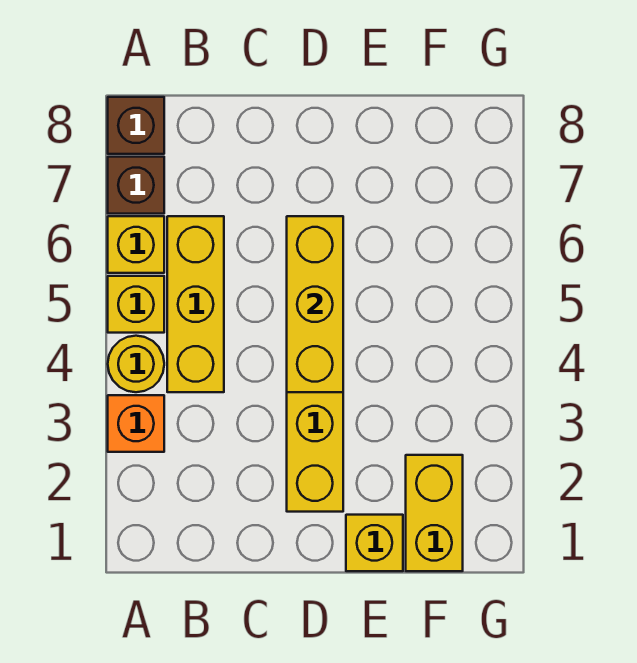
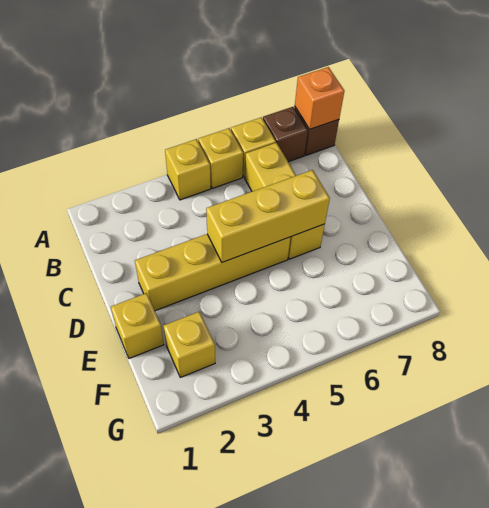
orange 1x1 brick [108,395,164,452] -> orange 1x1 brick moved to [295,67,344,129]
yellow 1x1 round brick [108,336,164,392] -> yellow 1x1 brick [165,139,211,200]
yellow 1x3 brick [167,216,224,392] -> yellow 1x3 brick turned to [245,143,325,259]
yellow 1x2 brick [406,455,463,571] -> yellow 1x1 brick [164,312,215,377]

